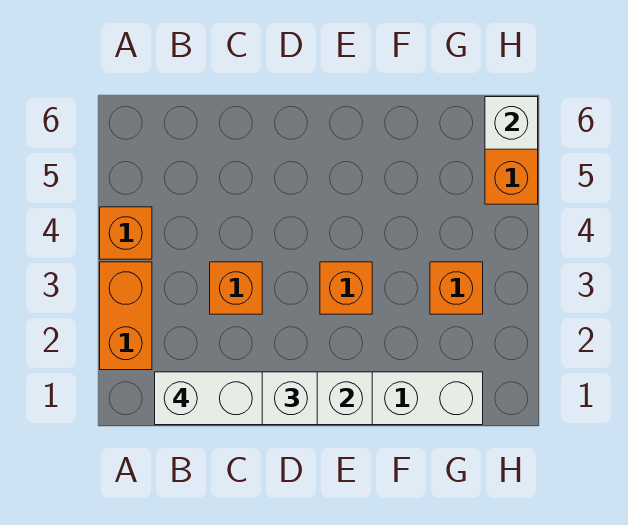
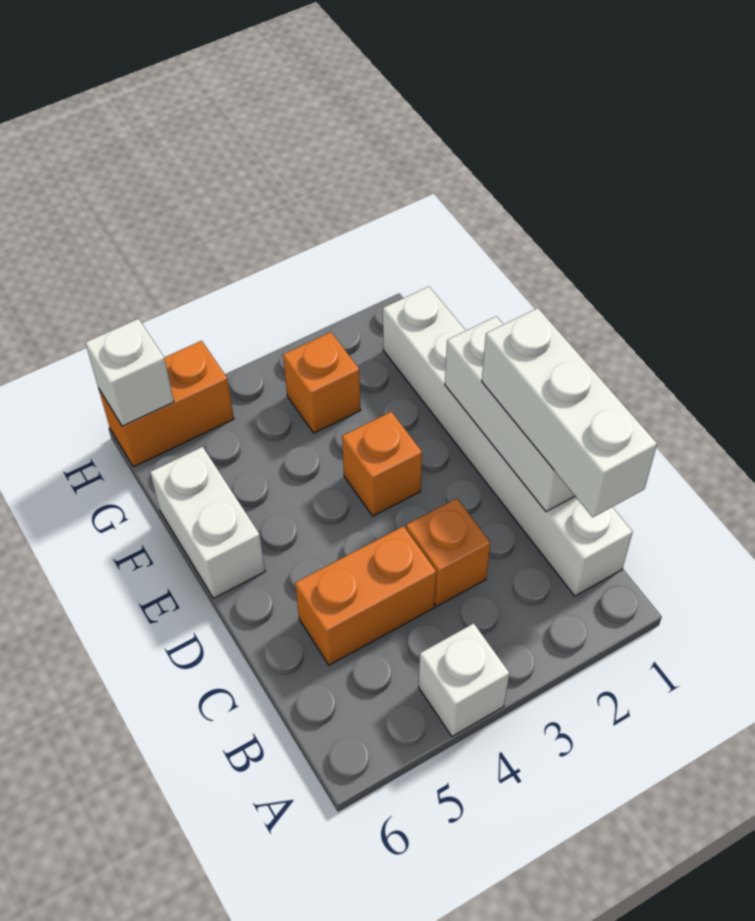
orange 1x2 brick [100,262,152,370] -> orange 1x2 brick moved to [295,526,436,665]
orange 1x1 brick [100,207,152,259] -> white 1x1 brick [419,623,509,736]
white 1x2 brick [155,372,262,425] -> white 1x2 brick moved to [150,447,265,598]

